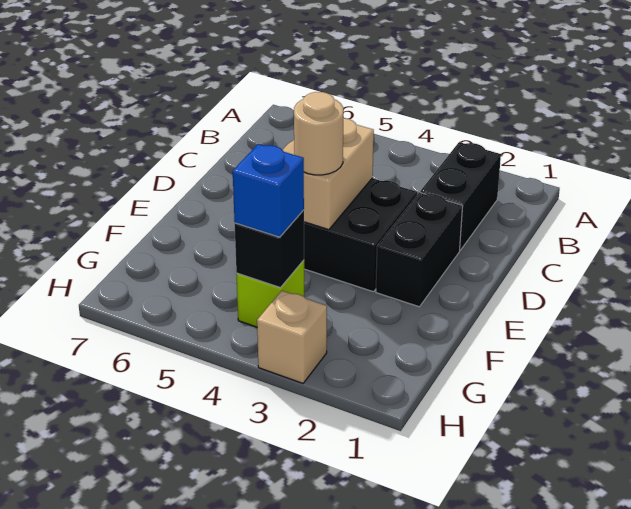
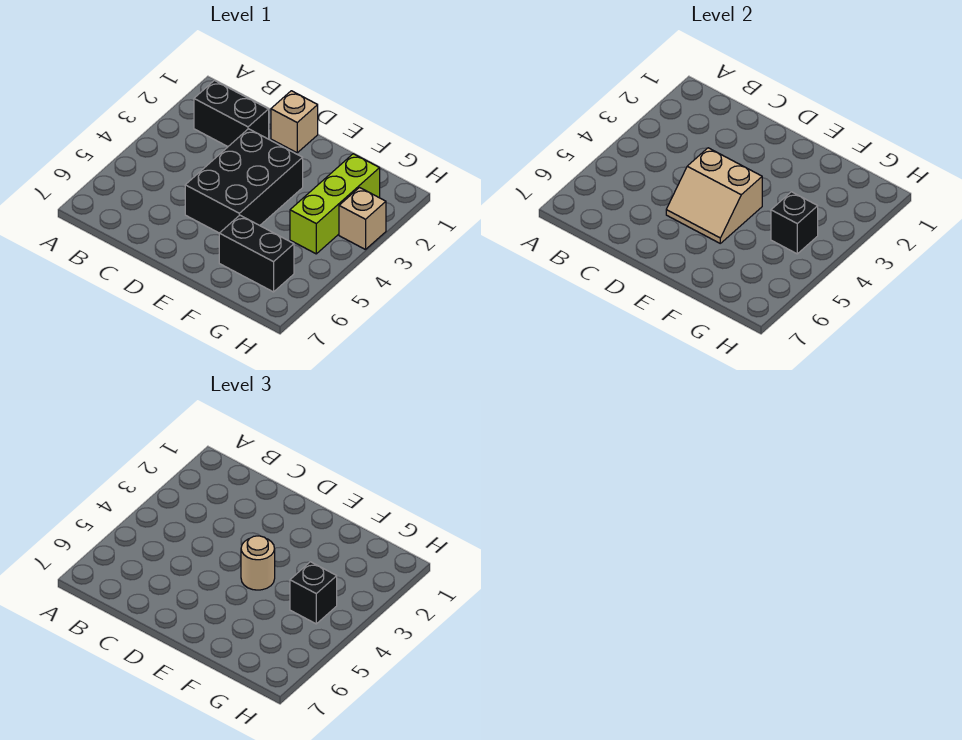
none -> tan 1x1 brick [271,91,318,153]
black 1x2 brick [376,192,463,307] -> black 1x2 brick moved to [219,215,294,292]
lime 1x1 brick [236,260,304,327] -> lime 1x3 brick [290,154,380,254]
blue 1x1 brick [233,144,304,237] -> black 1x1 brick [290,562,337,624]

